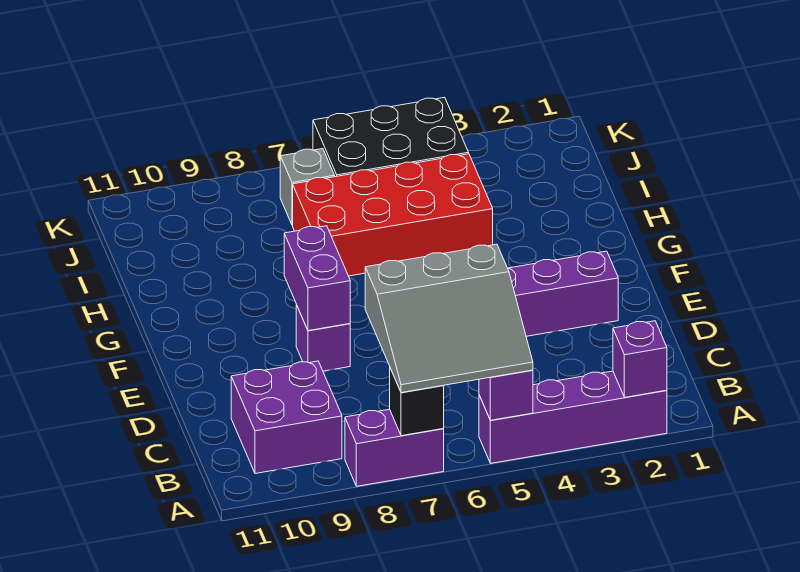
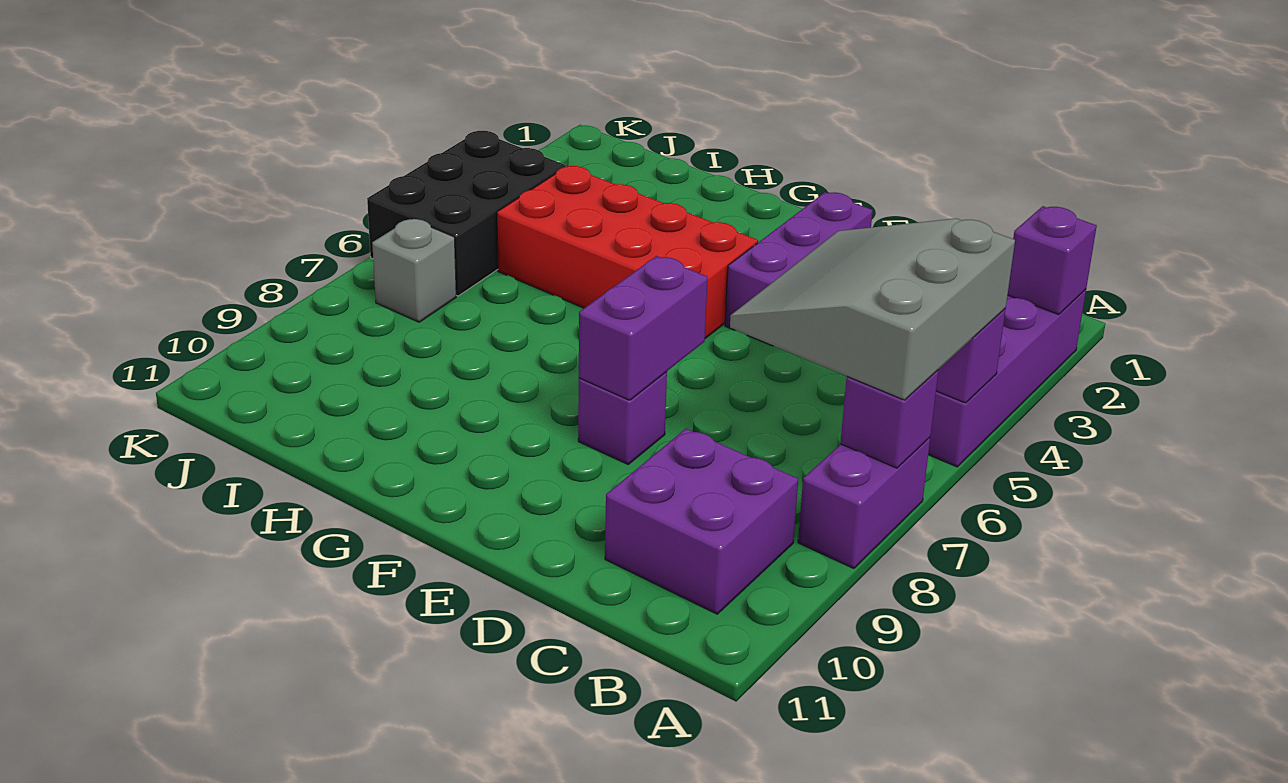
grey 3x3 slope [365,244,533,393] -> grey 3x3 slope turned to [730,218,1015,400]
black 1x1 brick [390,368,444,436] -> purple 1x1 brick [840,370,938,468]
purple 1x2 brick [284,226,350,331] -> purple 1x2 brick turned to [579,256,708,400]
red 2x4 brick [293,154,493,276] -> red 2x4 brick turned to [497,166,758,338]

